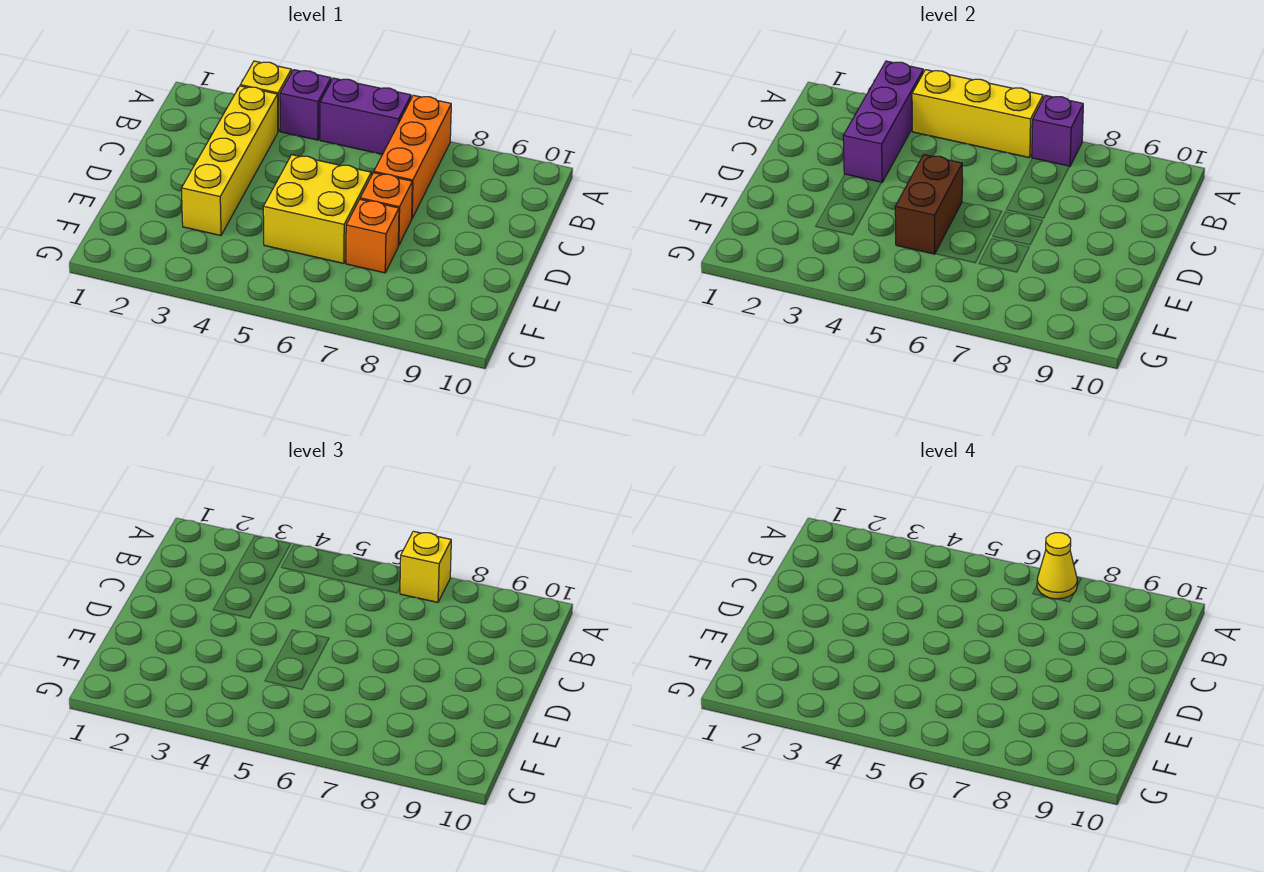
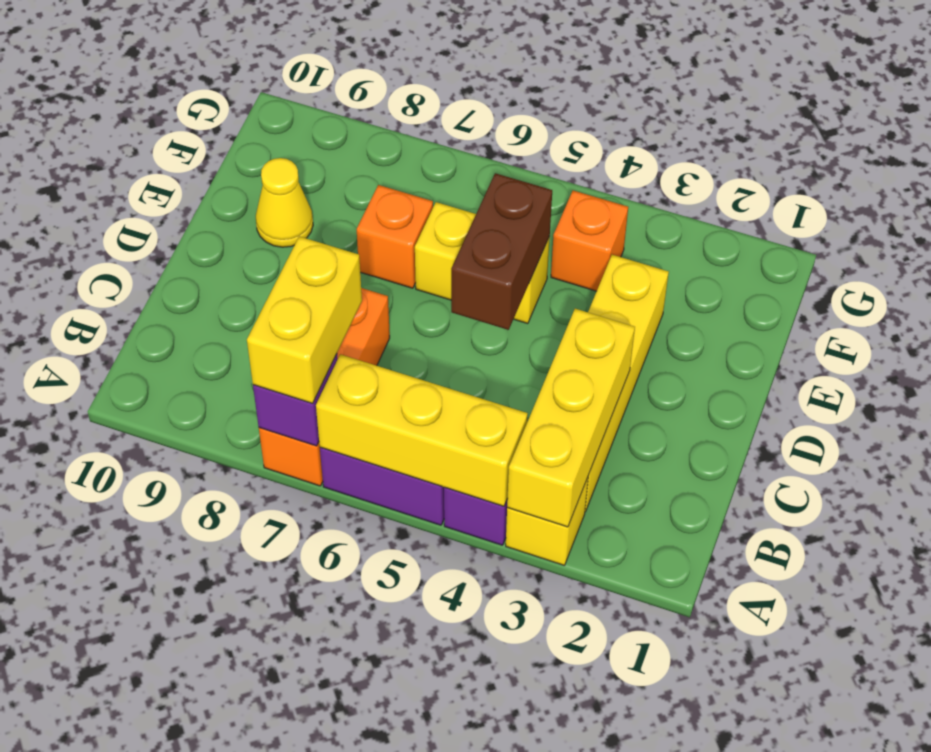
purple 1x3 brick [843,61,923,183] -> yellow 1x3 brick [507,309,635,527]
yellow 1x1 brick [400,531,451,602] -> yellow 1x2 brick [247,236,362,403]
yellow 1x1 cone [1037,533,1077,599] -> yellow 1x1 cone moved to [256,158,313,247]
yellow 2x2 brick [263,155,371,263] -> yellow 1x2 brick [415,202,550,324]
orange 1x1 brick [360,173,412,246] -> orange 1x1 brick moved to [551,191,628,291]

